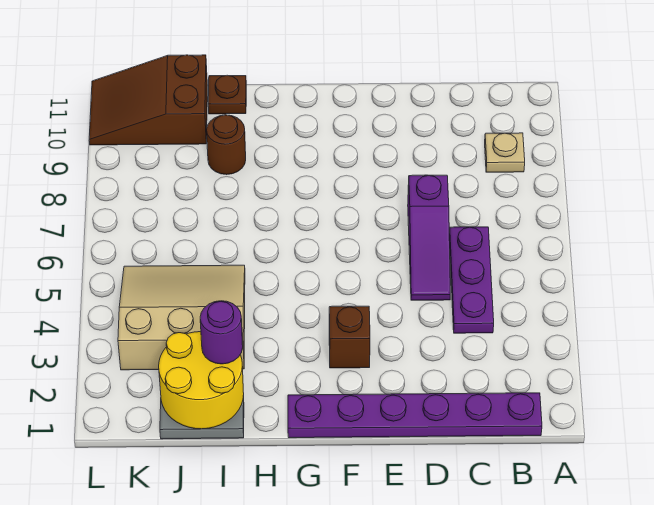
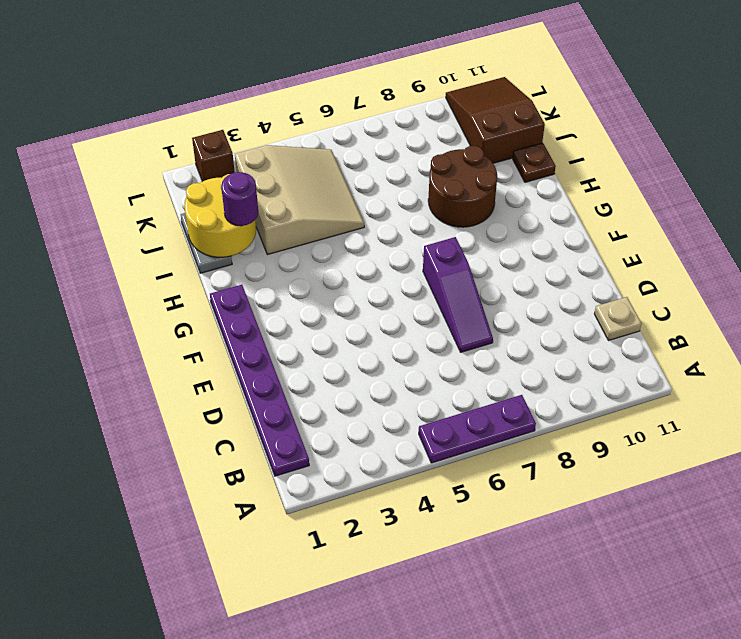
tan 1x1 plate [485,133,525,172] -> tan 1x1 plate moved to [594,297,641,341]
purple 1x3 plate [449,227,494,333] -> purple 1x3 plate moved to [419,395,536,463]
purple 1x3 slope [408,175,450,300] -> purple 1x3 slope turned to [423,237,493,352]
brown 1x1 brick [329,306,370,368] -> brown 1x1 brick moved to [192,130,235,182]
brown 1x1 round brick [207,115,246,175] -> brown 2x2 round brick [428,146,497,227]

